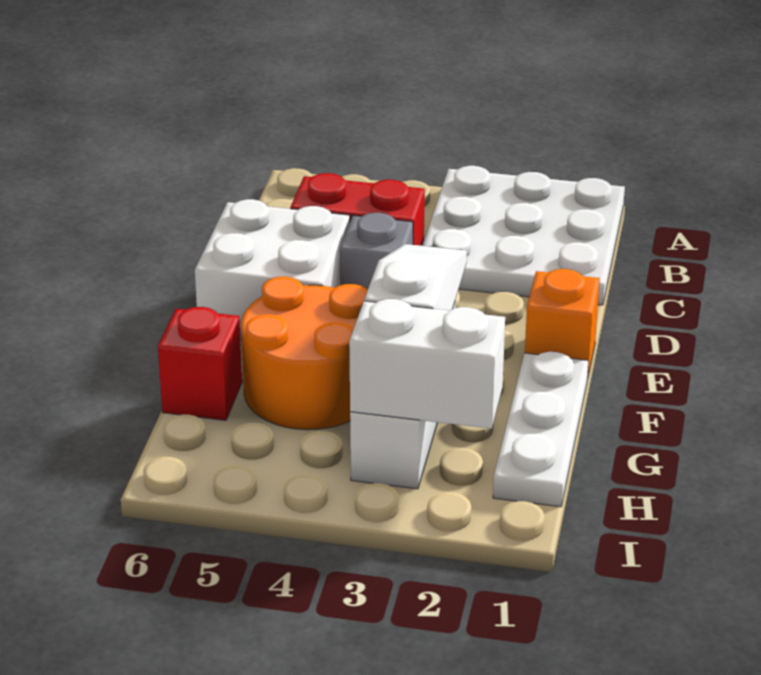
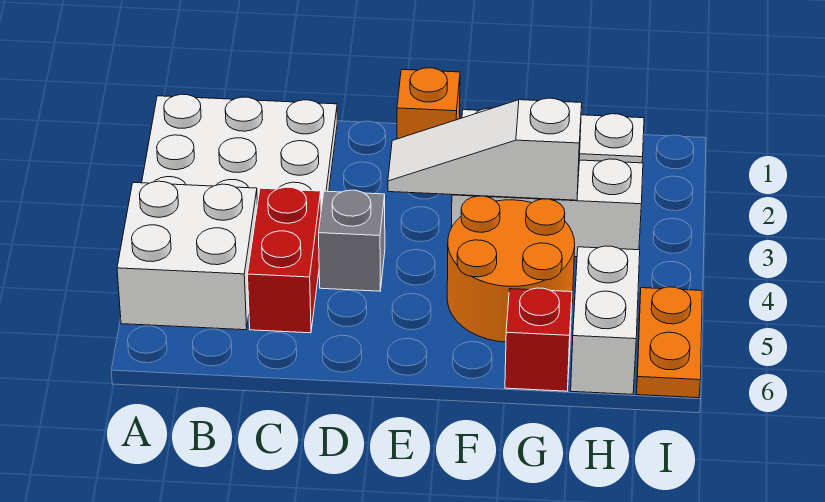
white 2x2 brick [195,199,350,340] -> white 2x2 brick moved to [117,181,257,330]
white 1x2 brick [349,299,505,429] -> white 1x2 brick moved to [571,246,640,394]
none -> orange 1x2 plate [637,287,702,398]

